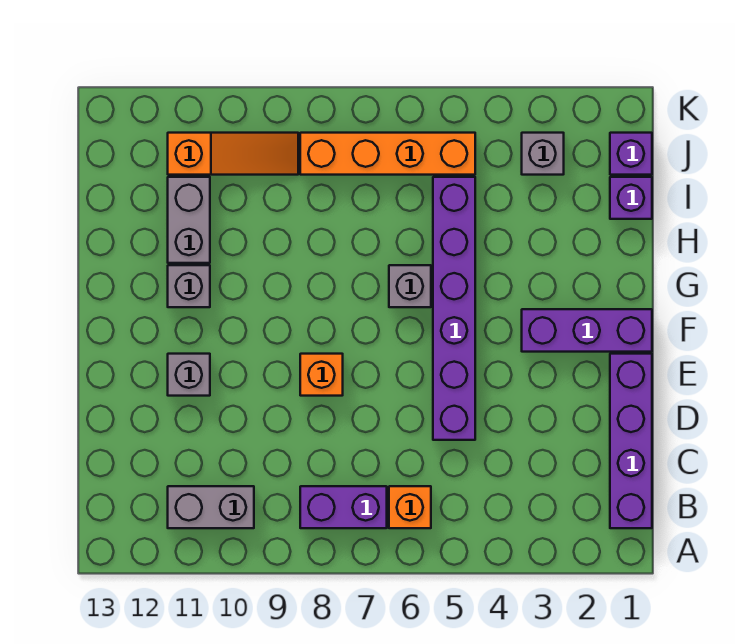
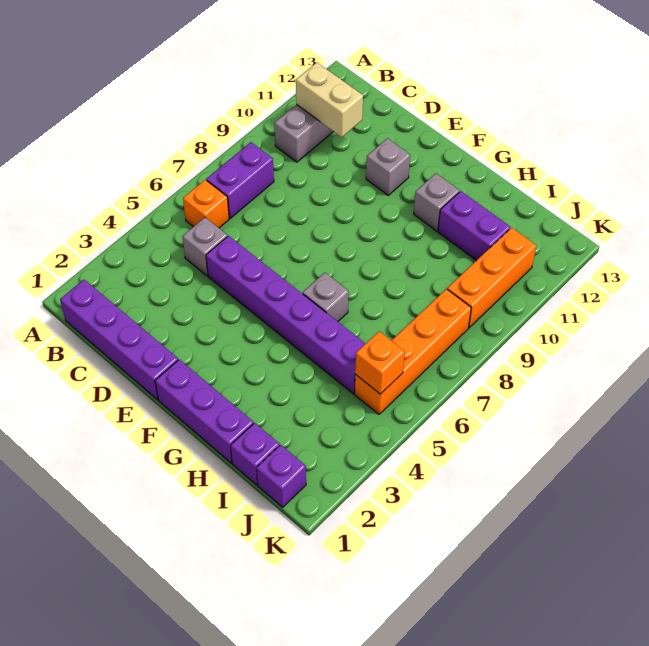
none -> tan 1x2 brick [296,63,363,137]
orange 1x1 brick [300,354,343,396] -> orange 1x1 brick moved to [355,332,405,394]
purple 1x3 brick [522,309,652,352] -> purple 1x3 brick turned to [155,360,254,463]
grey 1x2 brick [168,177,210,263] -> purple 1x2 brick [438,191,510,261]
grey 1x1 brick [522,133,564,175] -> grey 1x1 brick moved to [182,218,228,276]
orange 1x3 slope [168,133,298,175] -> orange 1x3 brick [447,228,536,328]

